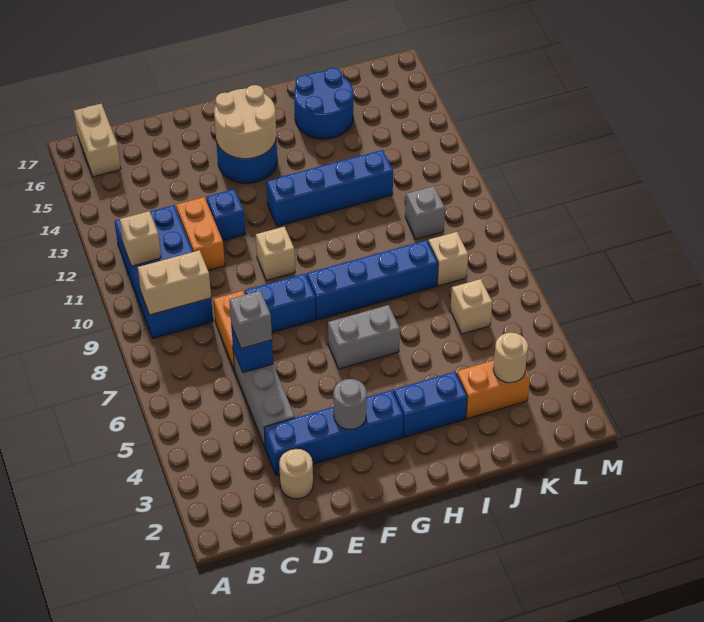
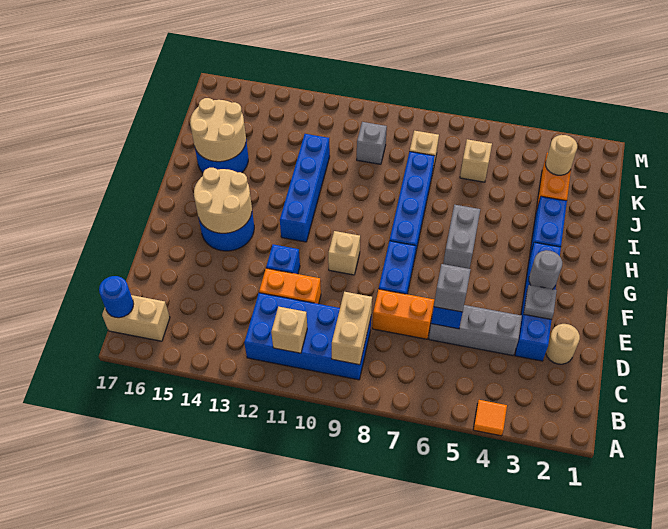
none -> orange 1x1 tile [473,400,507,436]
none -> blue 1x1 round brick [99,276,134,318]
none -> grey 1x1 plate [524,285,557,320]
none -> tan 2x2 round brick [190,98,246,162]

